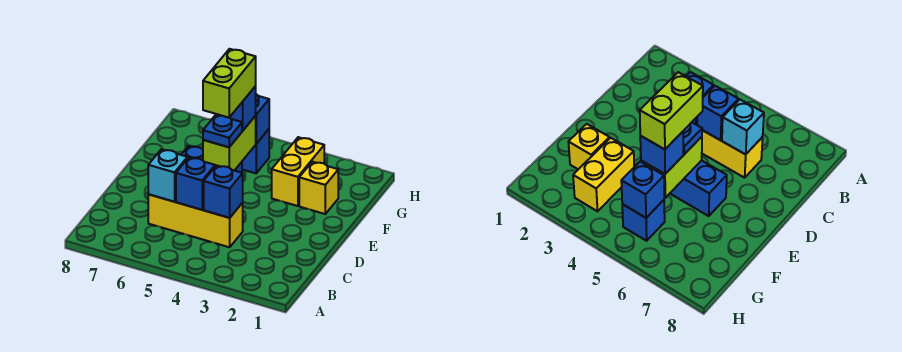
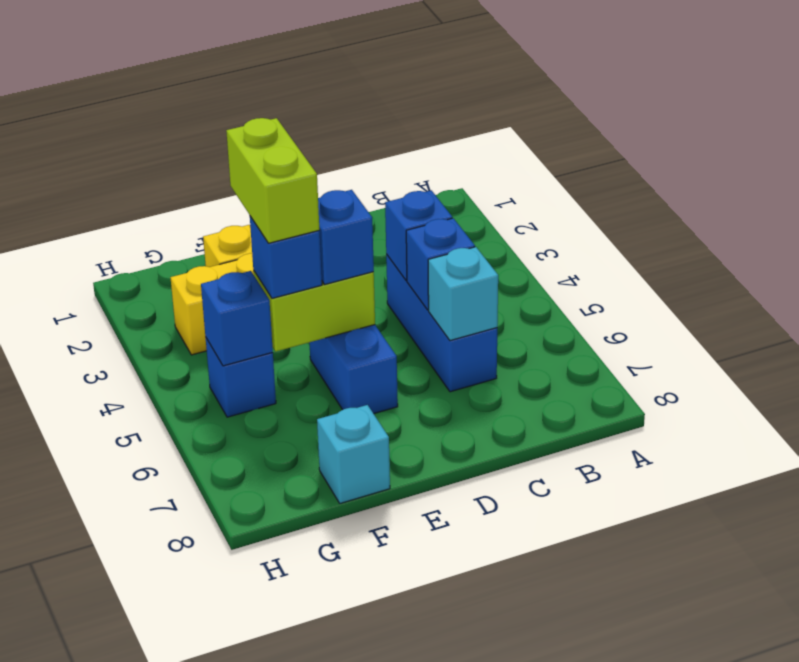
yellow 1x3 brick [148,194,243,247] -> blue 1x3 brick [386,254,497,392]
blue 1x1 plate [203,115,242,147] -> blue 1x1 brick [318,190,374,285]
lime 1x2 brick [203,49,256,118] -> lime 1x2 brick turned to [226,118,319,243]
none -> cyan 1x1 brick [317,405,390,503]

